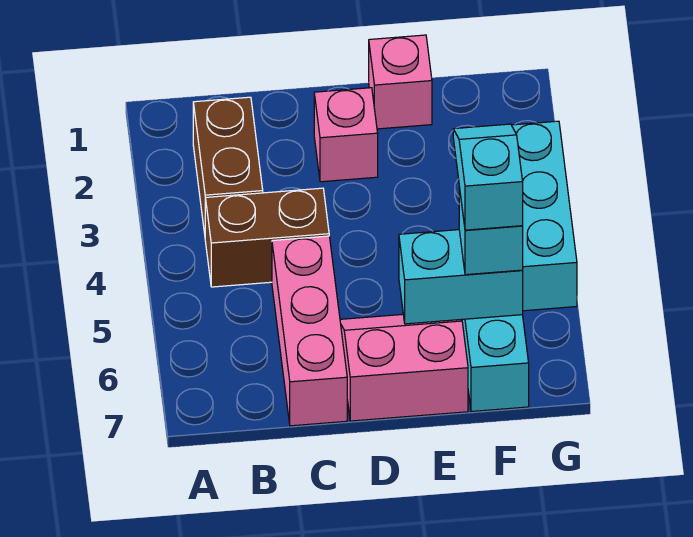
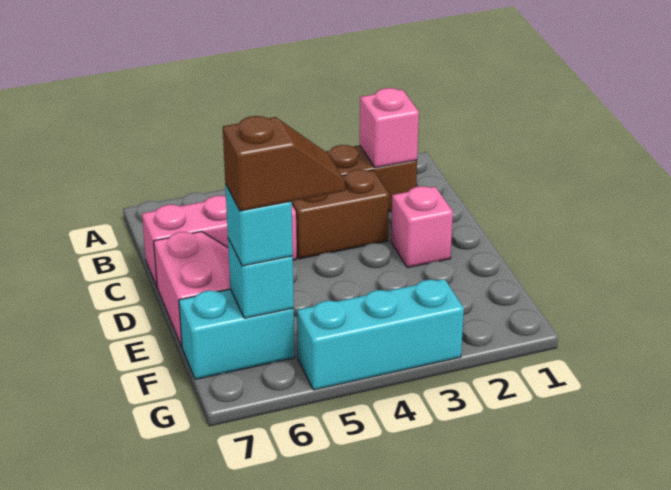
brown 1x2 brick [205,188,329,287] -> brown 1x2 brick turned to [291,169,389,259]
pink 1x1 brick [369,35,432,129] -> pink 1x1 brick moved to [360,88,419,168]
cyan 1x2 brick [399,230,523,324] -> cyan 1x1 brick [228,239,294,318]
cyan 1x2 slope [453,124,523,230] -> brown 1x2 slope [223,116,345,211]

